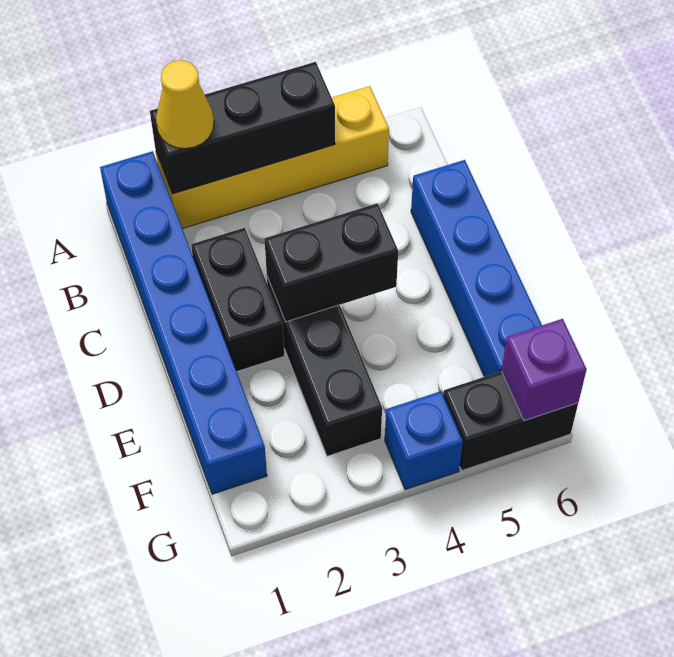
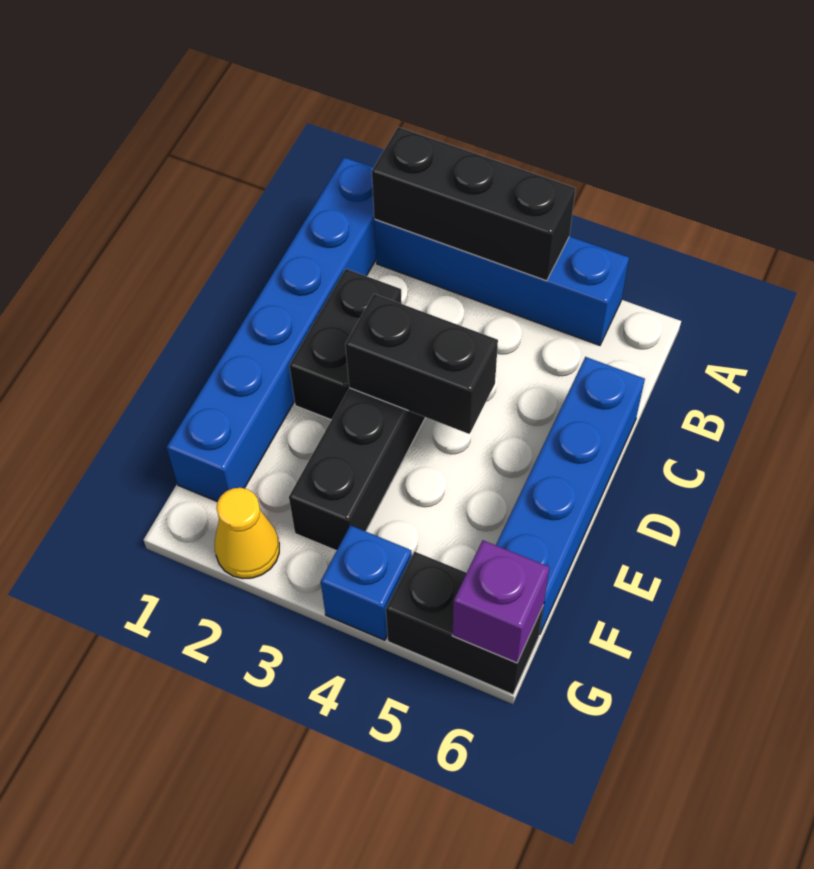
yellow 1x4 brick [156,86,389,229] -> blue 1x4 brick [374,220,629,345]
yellow 1x1 cone [156,60,214,149] -> yellow 1x1 cone moved to [215,488,279,579]

